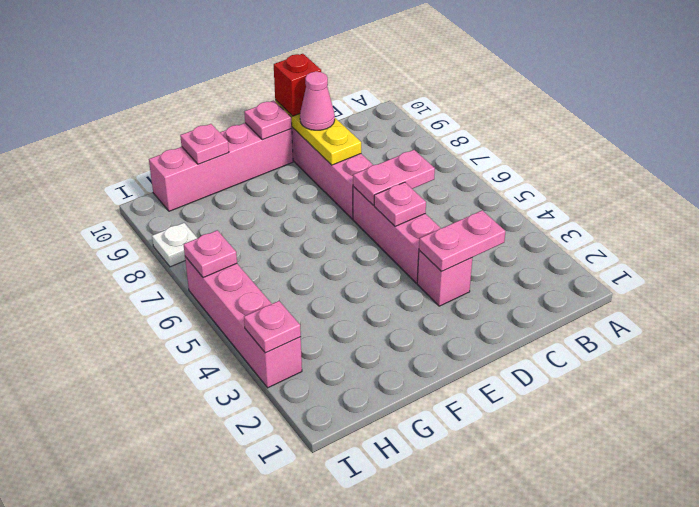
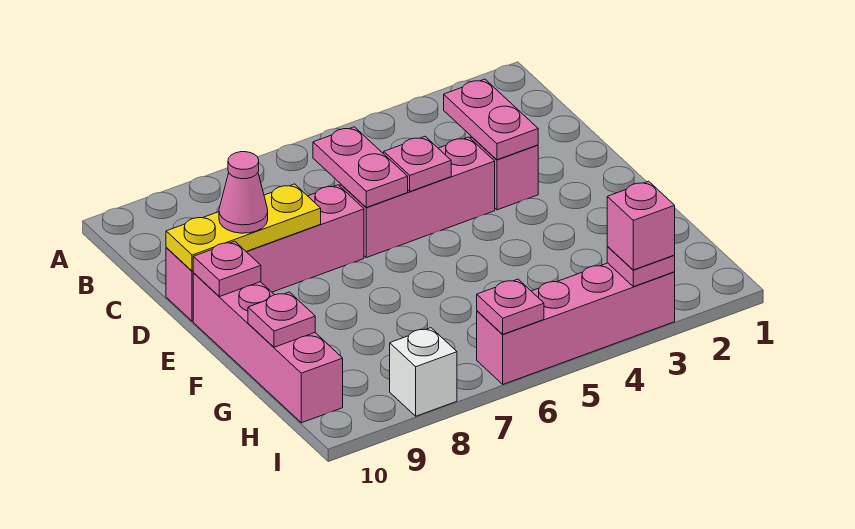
red 1x1 brick [274,54,321,116] -> none
none -> pink 1x1 brick [607,181,675,270]
white 1x1 plate [152,223,197,267] -> white 1x1 brick [390,328,457,416]

